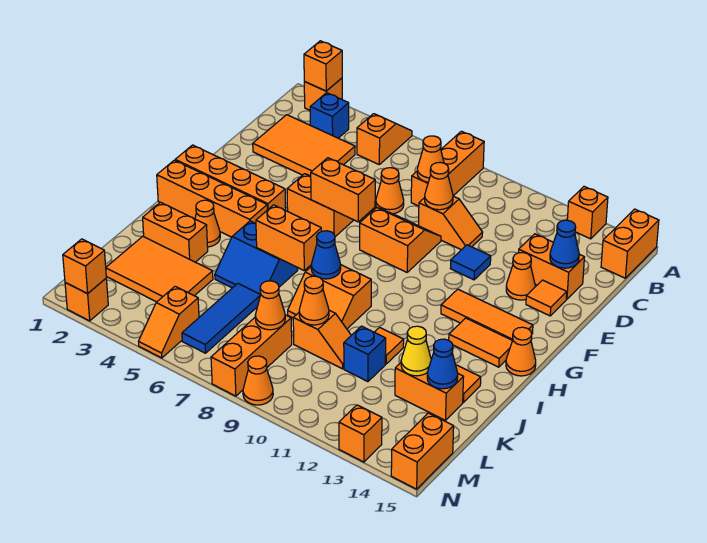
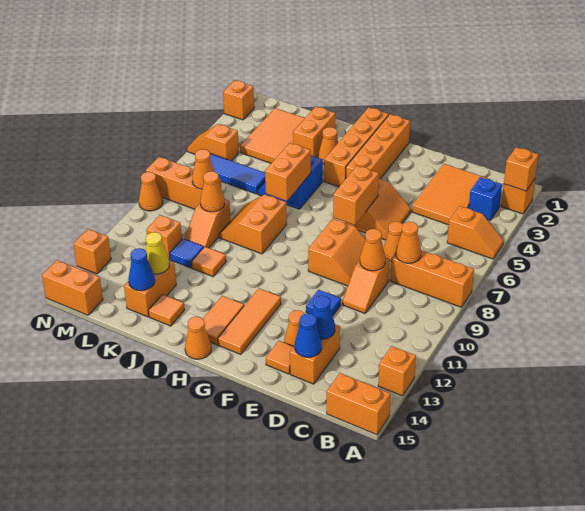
blue 1x1 cone [311,231,341,279] -> blue 1x1 cone moved to [312,296,335,339]
blue 1x1 brick [344,326,386,382] -> blue 1x1 tile [170,239,204,268]
orange 1x1 brick [63,239,106,294] -> orange 1x1 brick moved to [146,215,182,259]

